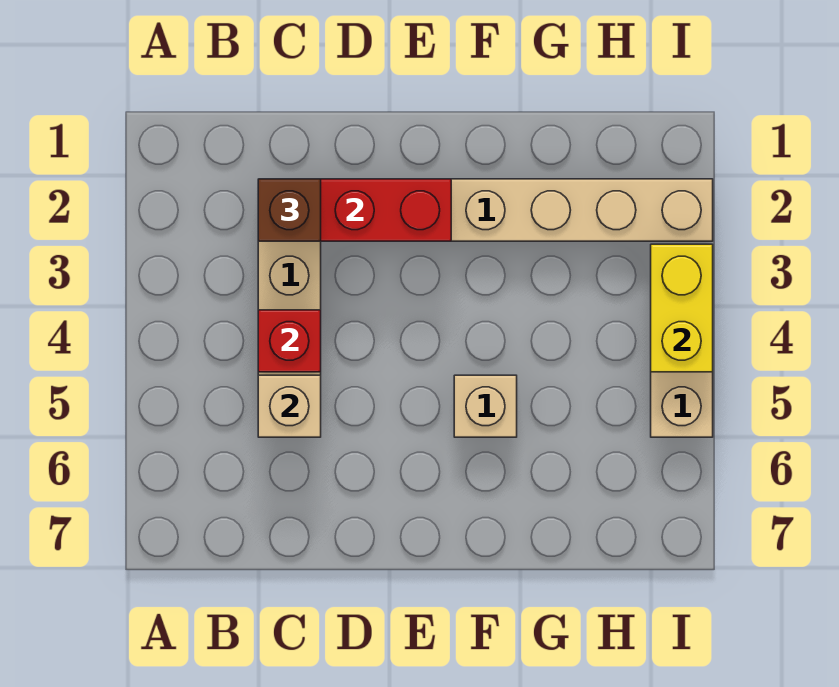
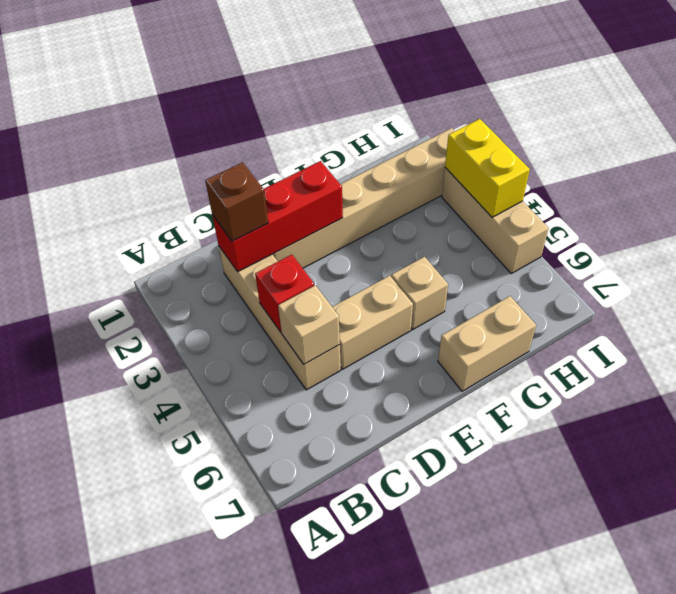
none -> tan 1x2 brick [332,276,413,369]
none -> tan 1x2 brick [438,296,536,391]

